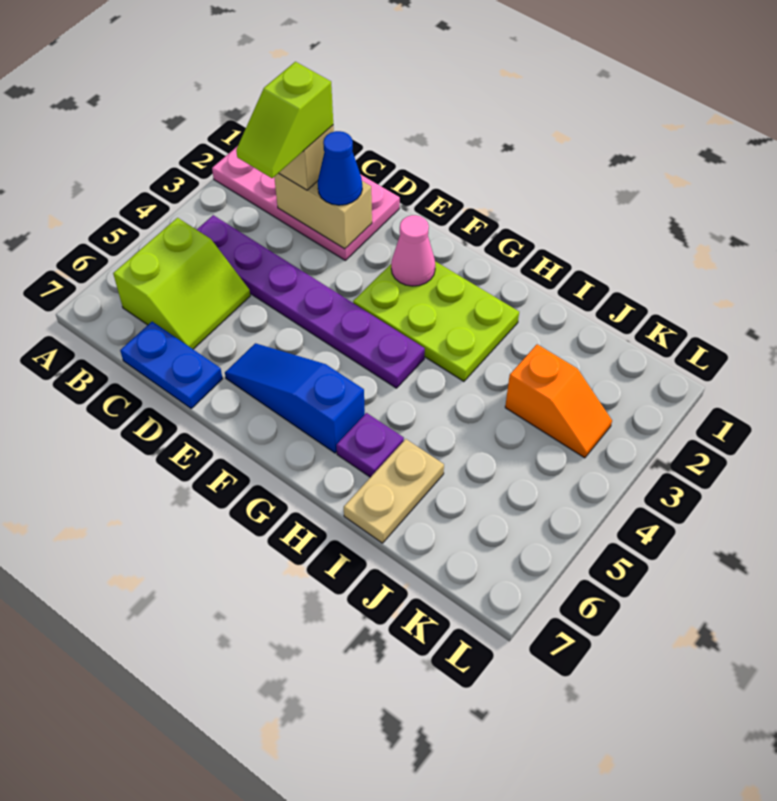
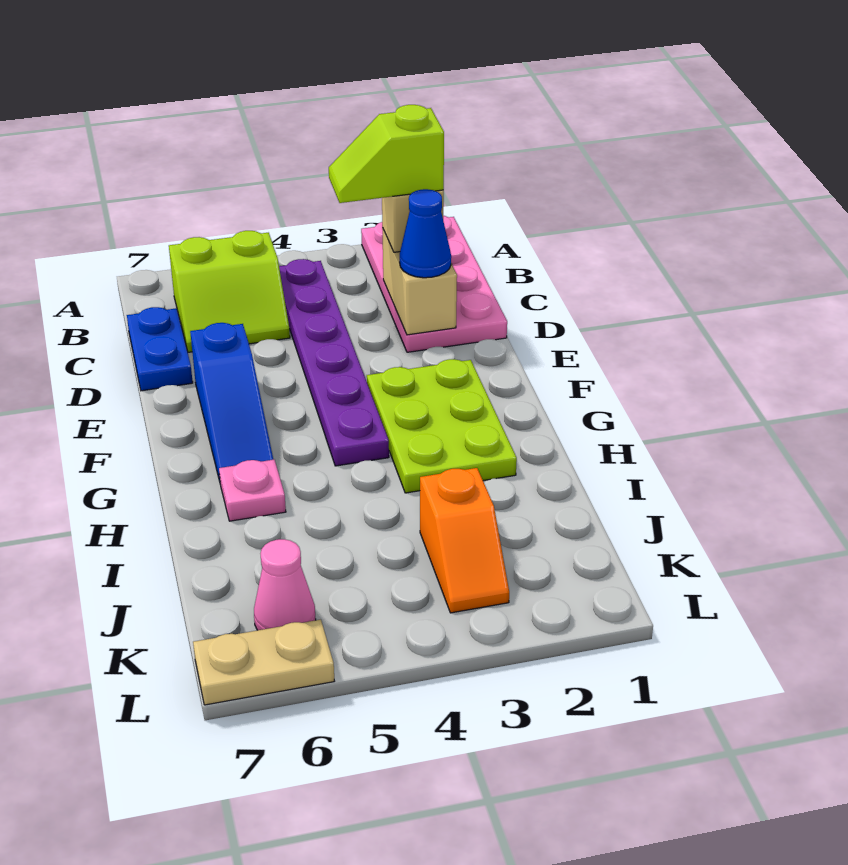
blue 1x3 slope [225,343,365,453] -> blue 1x3 slope turned to [190,323,273,481]
pink 1x1 cone [391,215,435,286] -> pink 1x1 cone moved to [254,539,316,630]
purple 1x1 plate [336,413,404,477] -> pink 1x1 plate [219,460,286,521]
tan 1x2 plate [344,439,444,543] -> tan 1x2 plate moved to [193,620,334,705]

